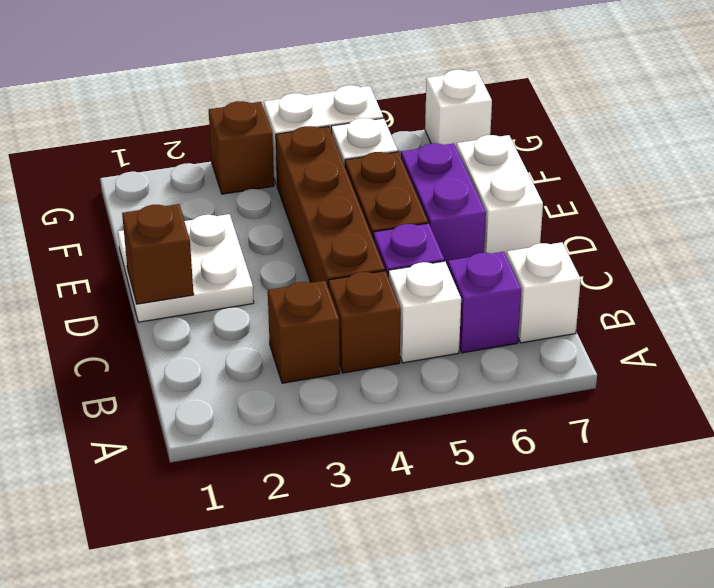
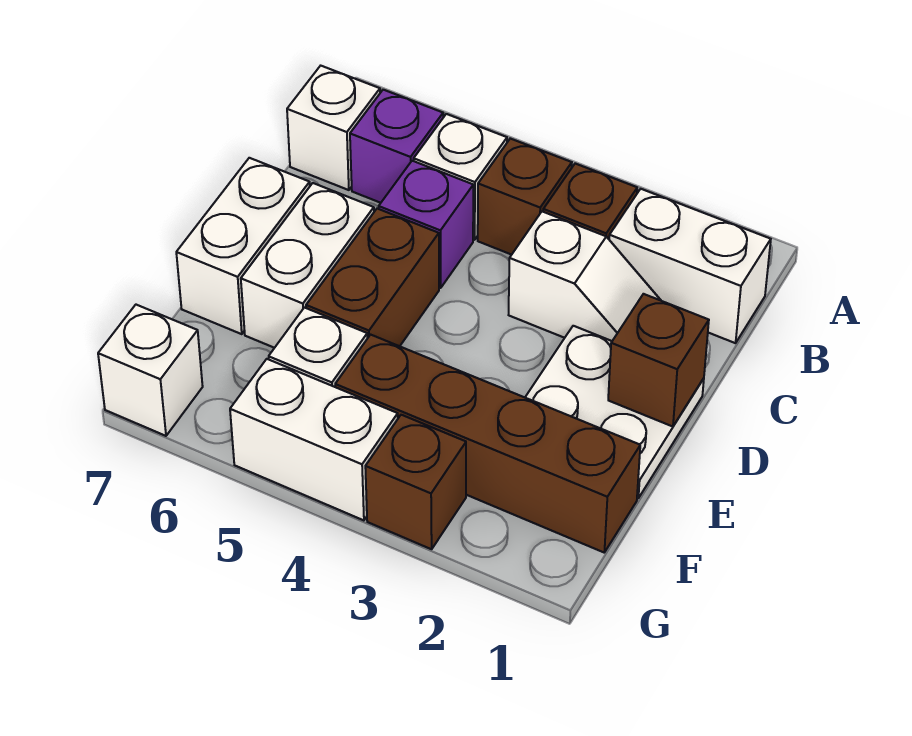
none -> white 1x2 brick [609,189,771,343]
none -> white 1x2 slope [509,212,661,341]
brown 1x4 brick [276,126,385,286] -> brown 1x4 brick turned to [335,335,640,552]
purple 1x2 brick [401,143,486,266] -> white 1x2 brick [241,183,374,348]

